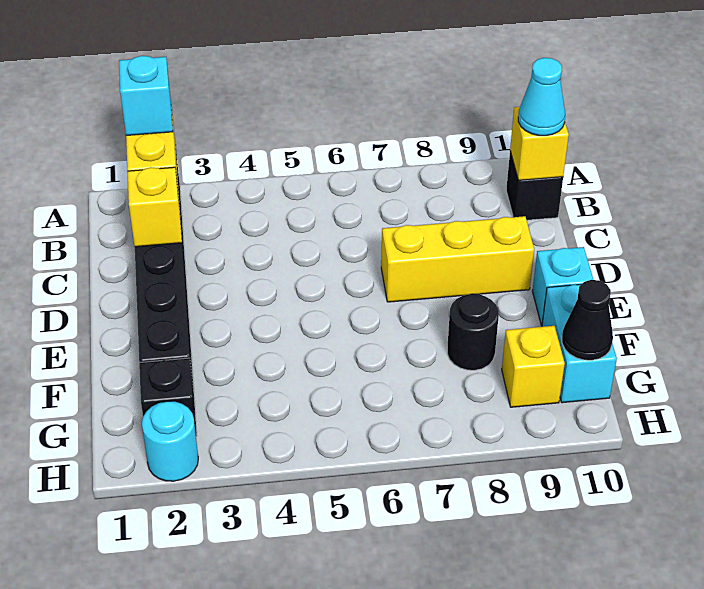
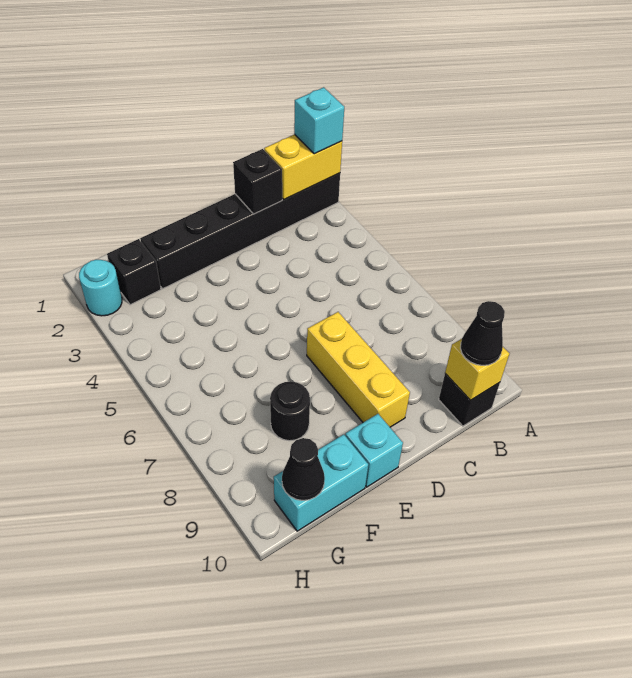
cyan 1x1 cone [518,58,565,136] -> black 1x1 cone [460,301,505,365]
yellow 1x1 brick [127,167,182,247] -> black 1x1 brick [233,149,282,214]
yellow 1x1 brick [502,326,565,407] -> none

